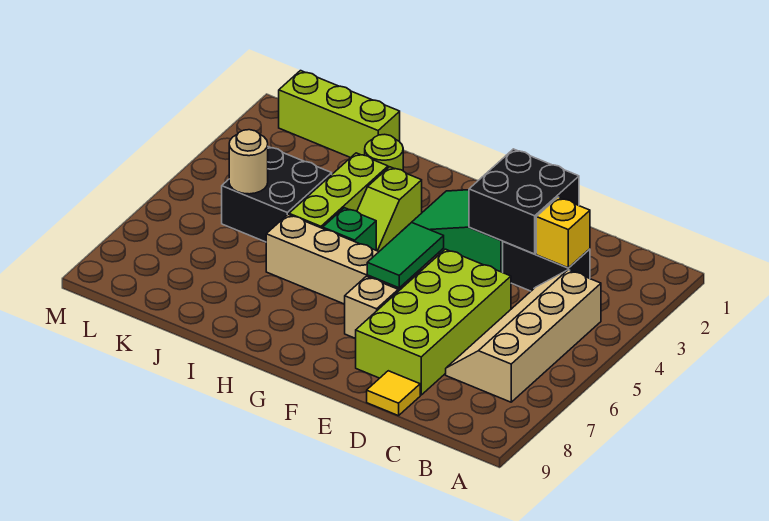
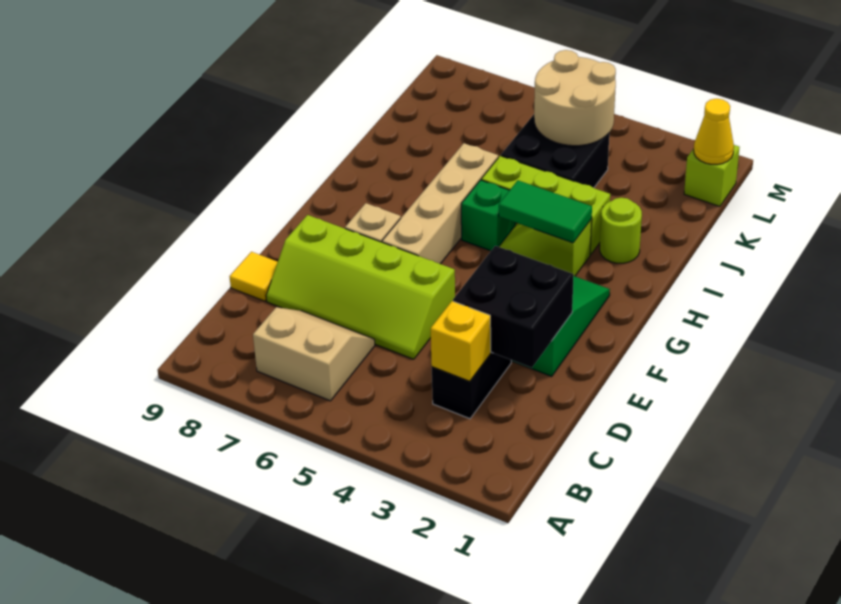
tan 2x4 slope [446,270,601,402] -> tan 2x2 slope [253,307,375,401]
lime 2x4 brick [356,249,511,395] -> lime 2x4 slope [266,215,455,359]
green 1x2 tile [367,222,444,288] -> green 1x2 tile moved to [499,180,592,243]
lime 1x3 brick [279,71,400,158] -> lime 1x1 brick [684,145,740,206]
tan 1x1 round brick [229,130,268,194] -> tan 2x2 round brick [534,50,616,146]
none -> yellow 1x1 cone [694,99,734,165]

